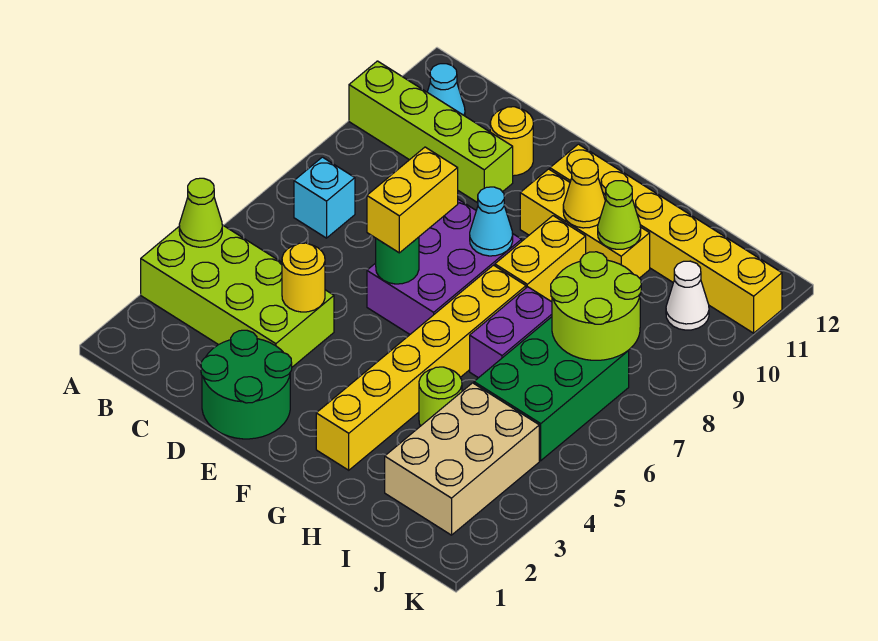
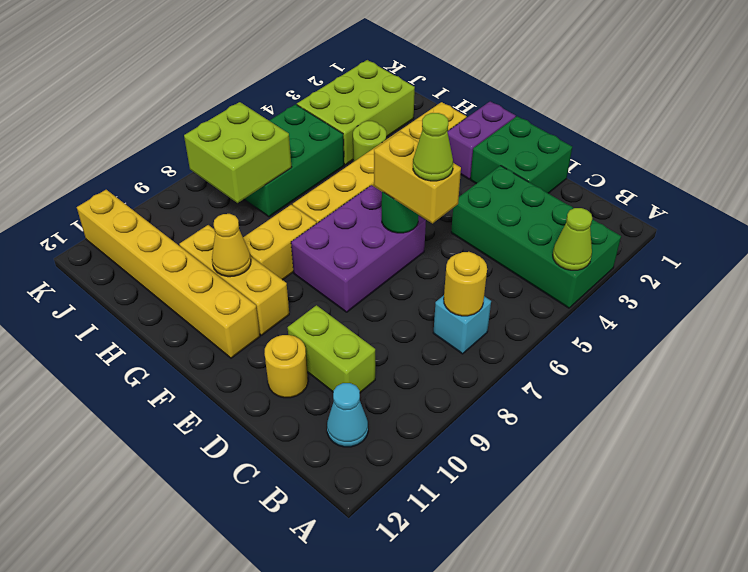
lime 2x4 brick [141,225,334,367] -> green 2x4 brick [451,166,621,308]
lime 1x4 brick [349,61,513,203] -> lime 1x2 brick [288,305,375,393]
green 2x2 round brick [201,330,292,439] -> green 2x2 brick [470,116,572,193]
yellow 1x1 round brick [282,243,325,312] -> yellow 1x1 round brick moved to [444,252,487,316]
yellow 1x2 brick [367,147,458,253] -> yellow 1x2 brick turned to [374,131,461,224]
cyan 1x1 cone [470,187,513,256] -> none
purple 1x2 brick [470,287,552,378] -> purple 1x2 brick moved to [447,101,516,179]
lime 1x1 cone [598,181,641,249] -> lime 1x1 cone moved to [413,113,453,181]
tan 2x3 brick [385,383,539,535] -> lime 2x3 brick [297,60,415,165]
lime 2x2 round brick [551,252,641,360] -> lime 2x2 brick [184,102,292,203]
white 1x1 cone [666,261,709,330] -> none

